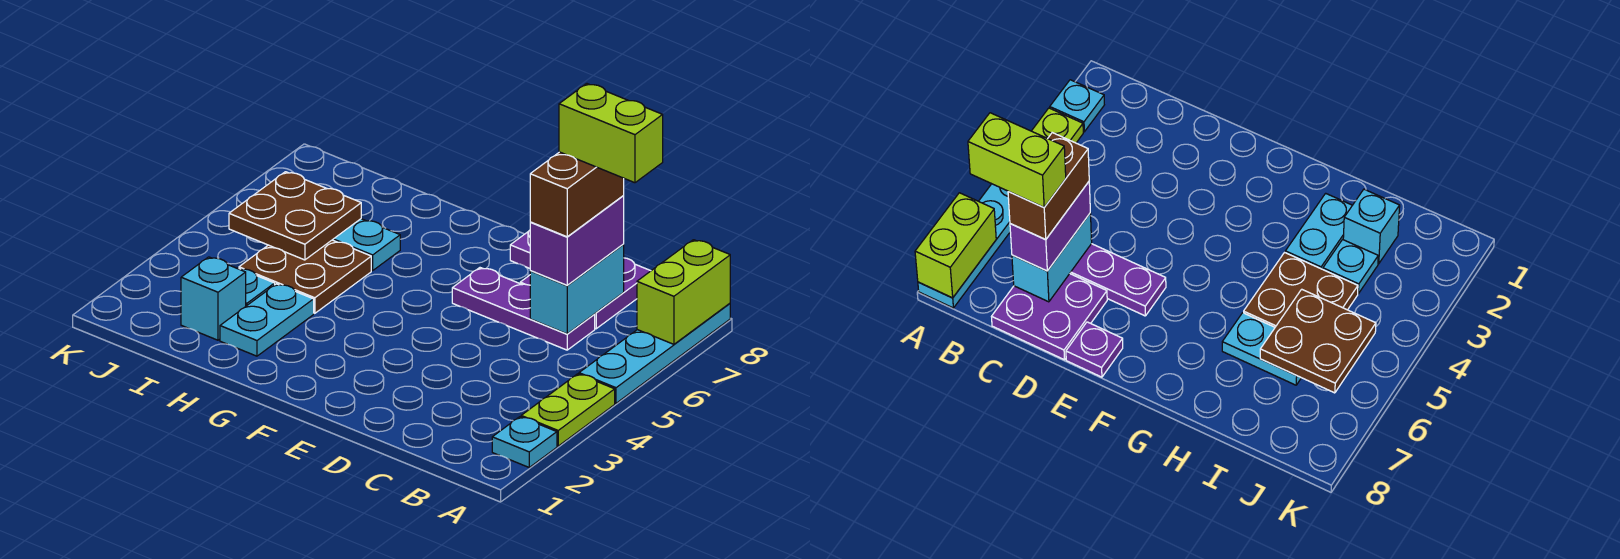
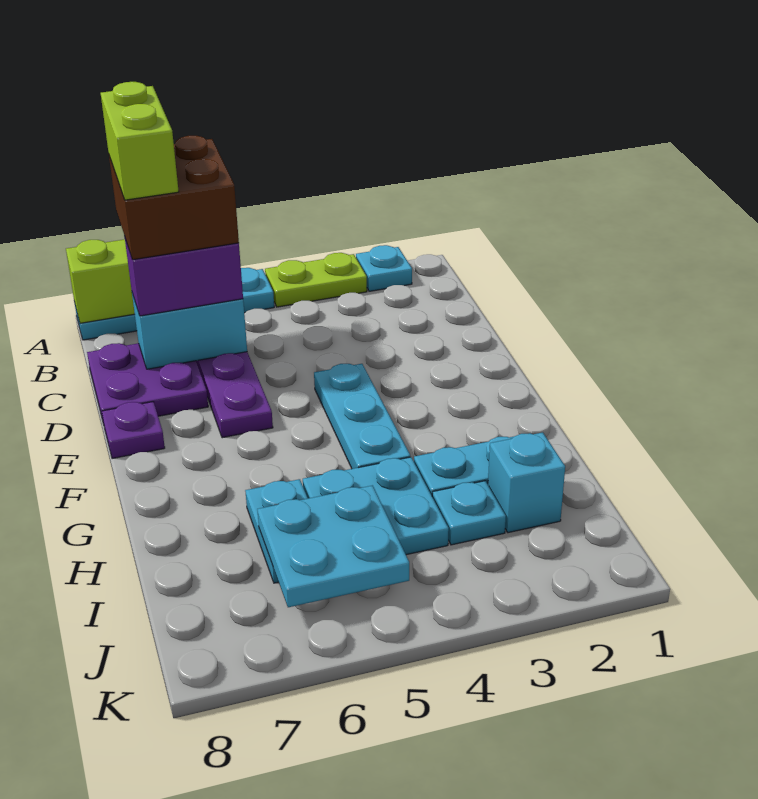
brown 1x2 brick [530,152,624,237] -> brown 2x2 brick [109,136,239,260]
none -> cyan 1x3 plate [314,364,410,469]
brown 2x2 plate [239,240,371,313] -> cyan 2x2 plate [303,457,449,555]
brown 2x2 plate [229,172,361,260] -> cyan 2x2 plate [257,485,409,607]

